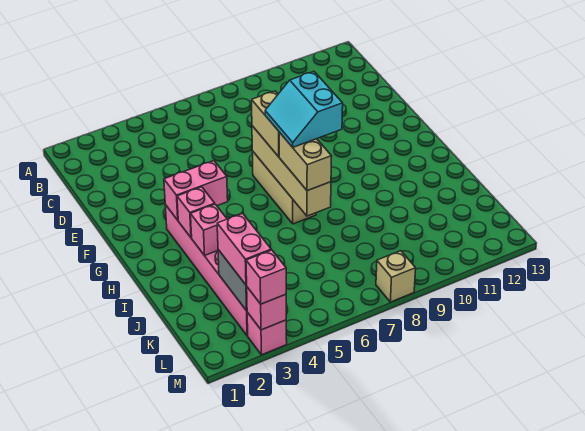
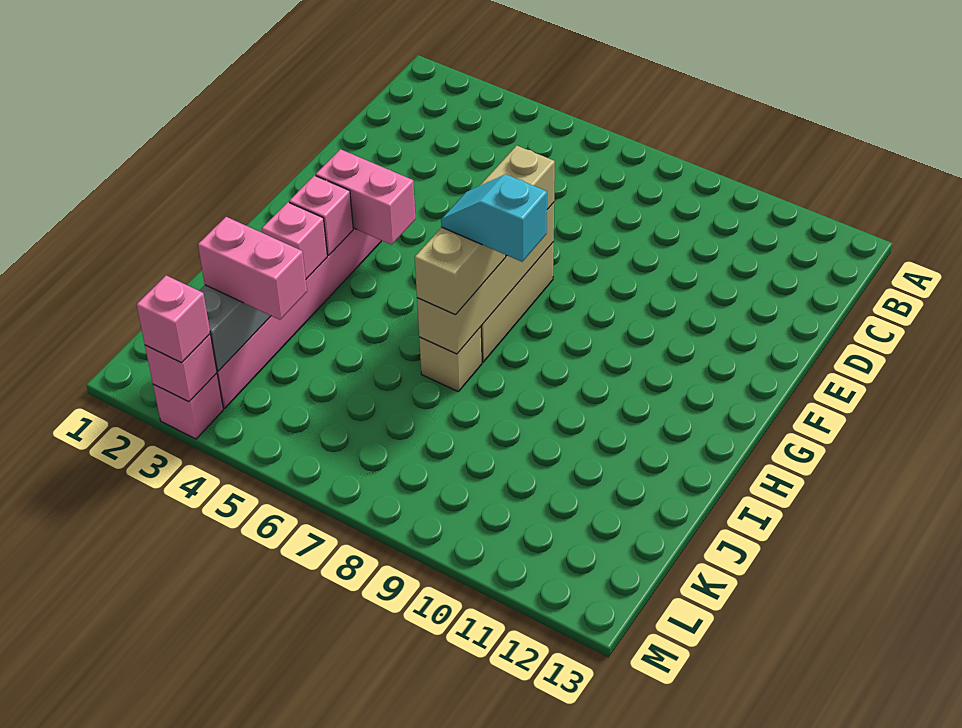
cyan 2x2 slope [265,72,343,147] -> cyan 1x2 slope [441,174,547,262]
pink 1x2 brick [217,213,271,285] -> pink 1x2 brick turned to [198,217,307,320]
tan 1x1 brick [376,251,416,302] -> tan 1x1 brick moved to [419,327,482,391]

